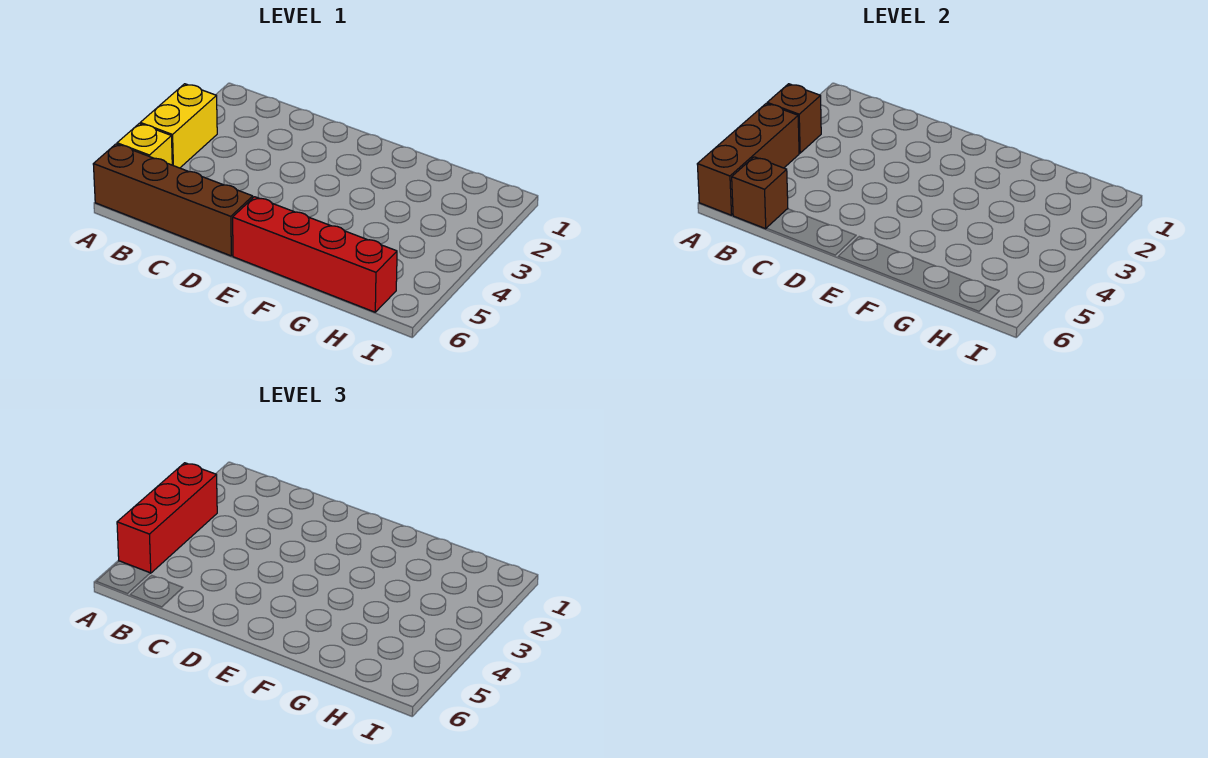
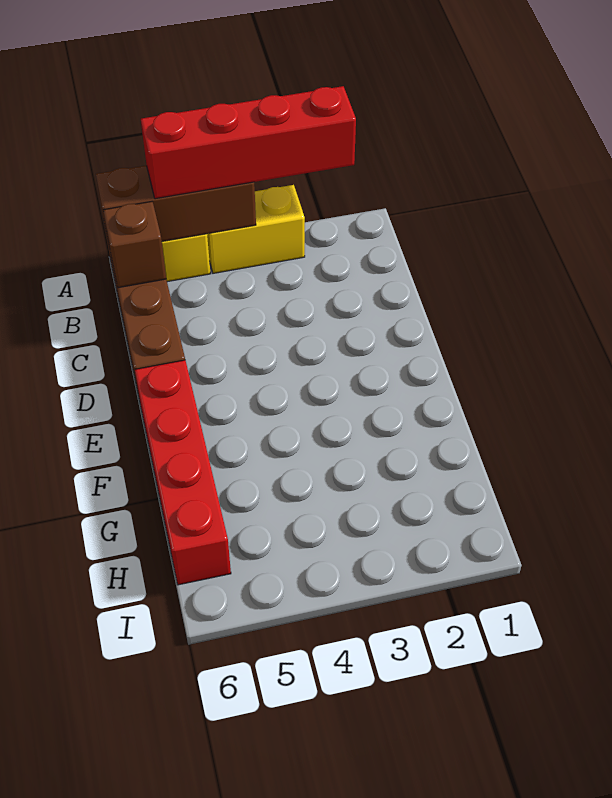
brown 1x1 brick [767,84,821,153] -> none
red 1x3 brick [117,463,217,573] -> red 1x4 brick [141,86,356,199]

